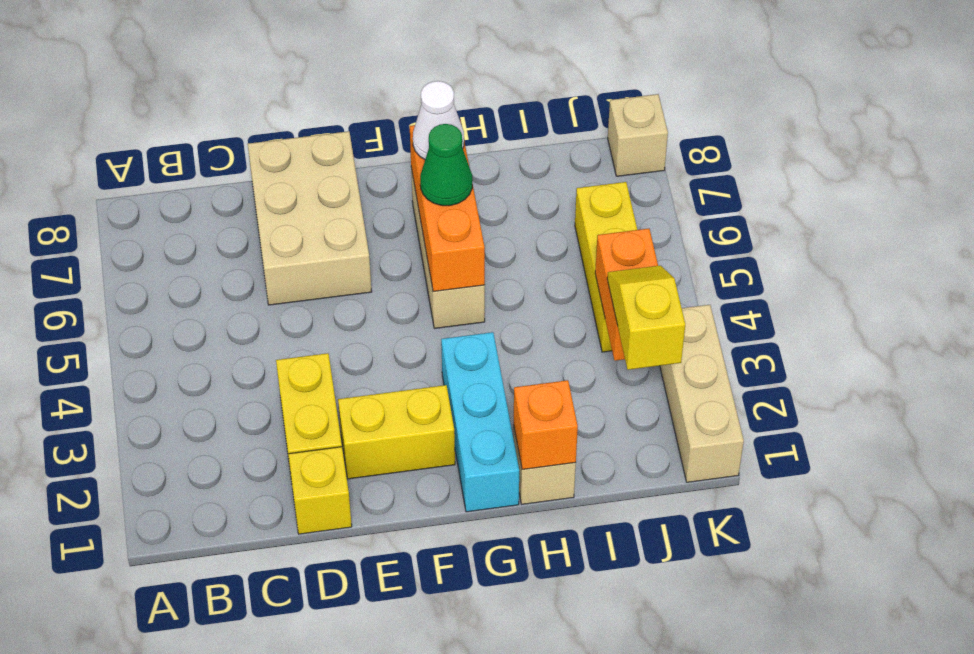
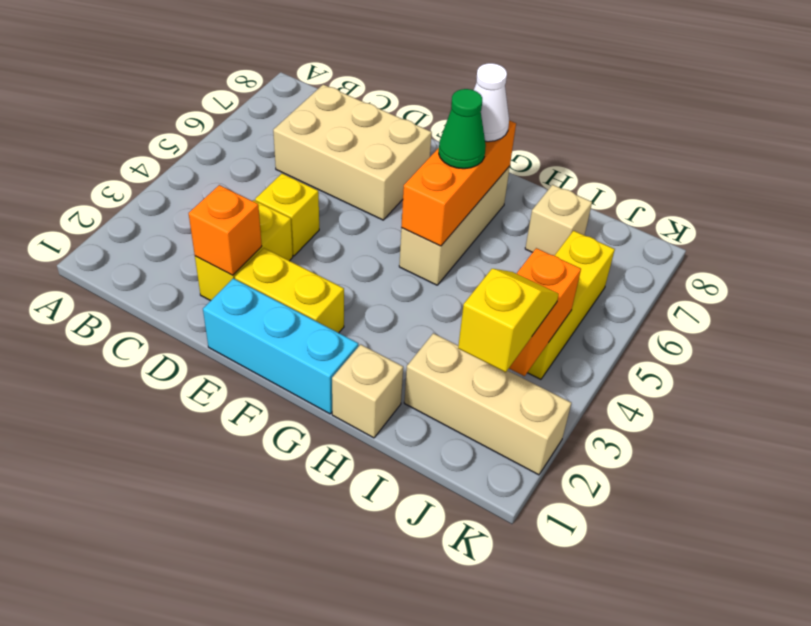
yellow 1x1 brick [288,447,352,534] -> yellow 1x1 brick moved to [255,174,319,256]
tan 2x3 brick [248,131,372,305] -> tan 2x3 brick turned to [273,84,432,220]
cyan 1x3 brick [441,332,519,512] -> cyan 1x3 brick turned to [203,278,358,414]
orange 1x1 brick [514,380,578,469] -> orange 1x1 brick moved to [189,185,262,275]
tan 1x3 brick [660,305,744,482] -> tan 1x3 brick turned to [404,333,571,475]
tan 1x1 brick [608,94,668,176] -> tan 1x1 brick moved to [525,185,592,256]

